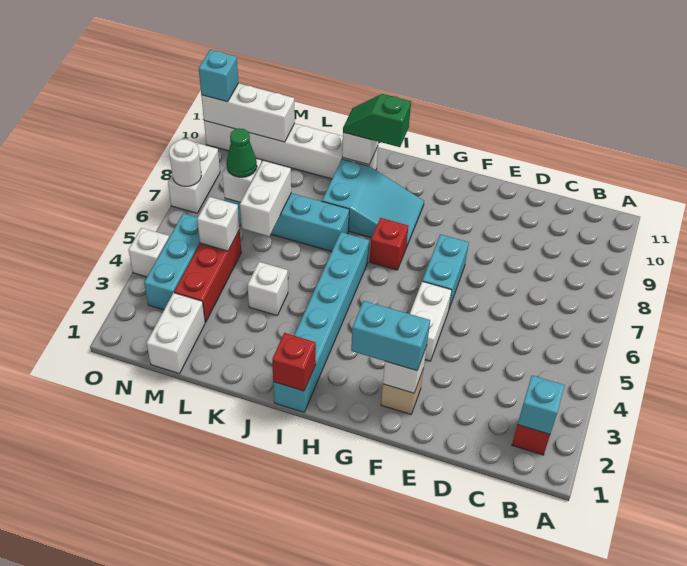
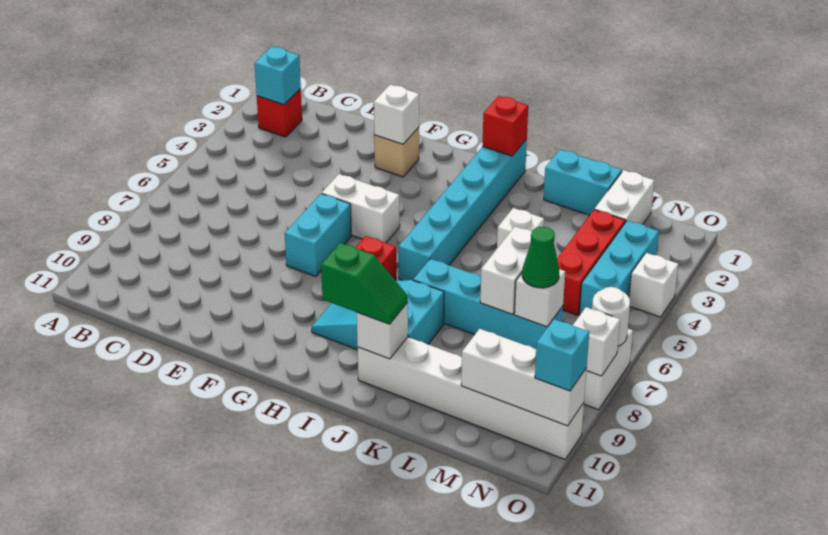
cyan 1x2 brick [351,301,430,371] -> cyan 1x2 brick moved to [544,150,622,215]
white 1x2 brick [410,281,452,361] -> white 1x2 brick turned to [322,174,400,243]
white 1x1 brick [197,197,240,251] -> white 1x1 brick moved to [573,307,620,376]

